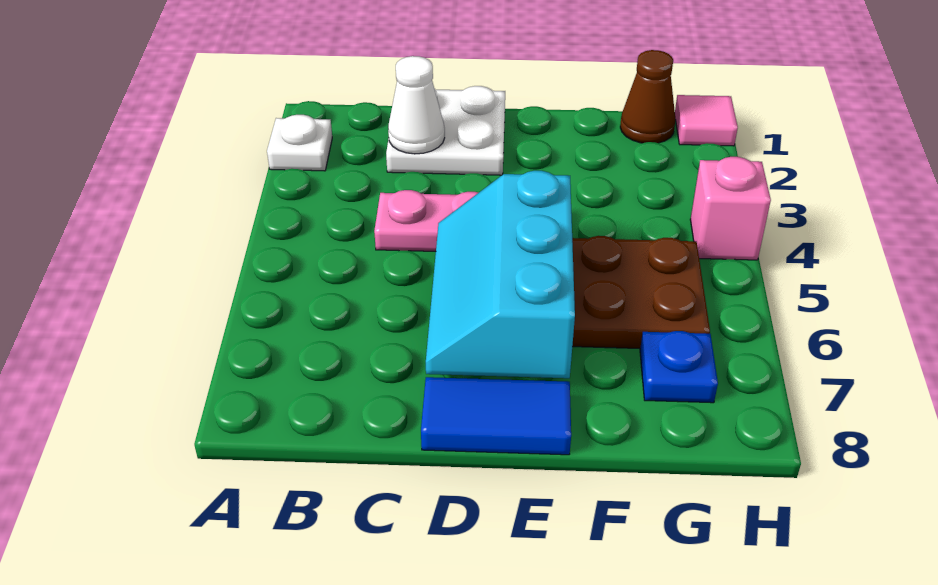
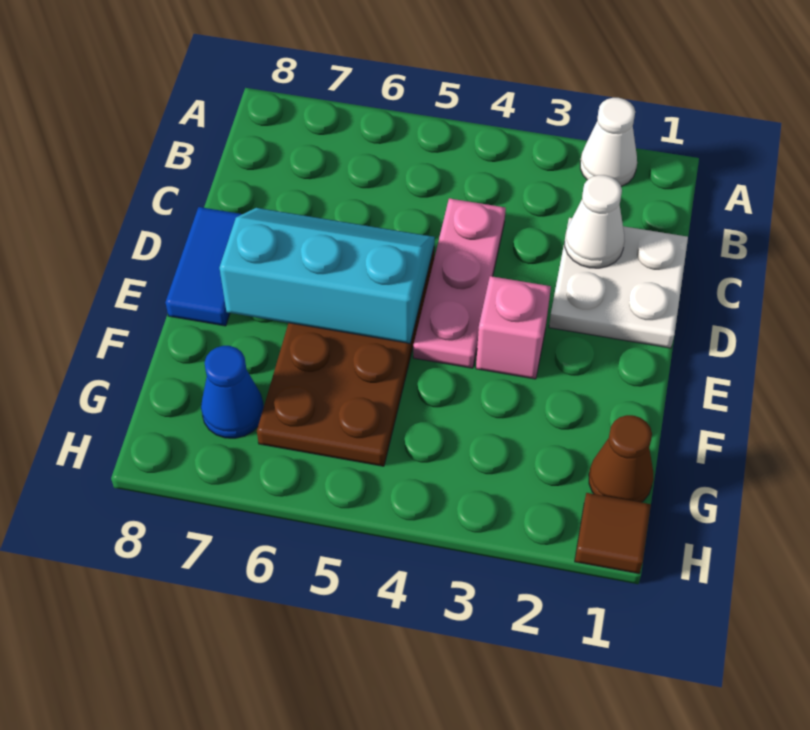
white 1x1 plate [267,115,332,171] -> white 1x1 cone [580,98,637,186]
blue 1x1 plate [640,331,718,403] -> blue 1x1 cone [201,346,264,438]
pink 1x1 tile [675,95,738,146] -> brown 1x1 tile [575,493,651,574]
pink 1x1 brick [690,157,771,260] -> pink 1x1 brick moved to [476,276,551,379]

